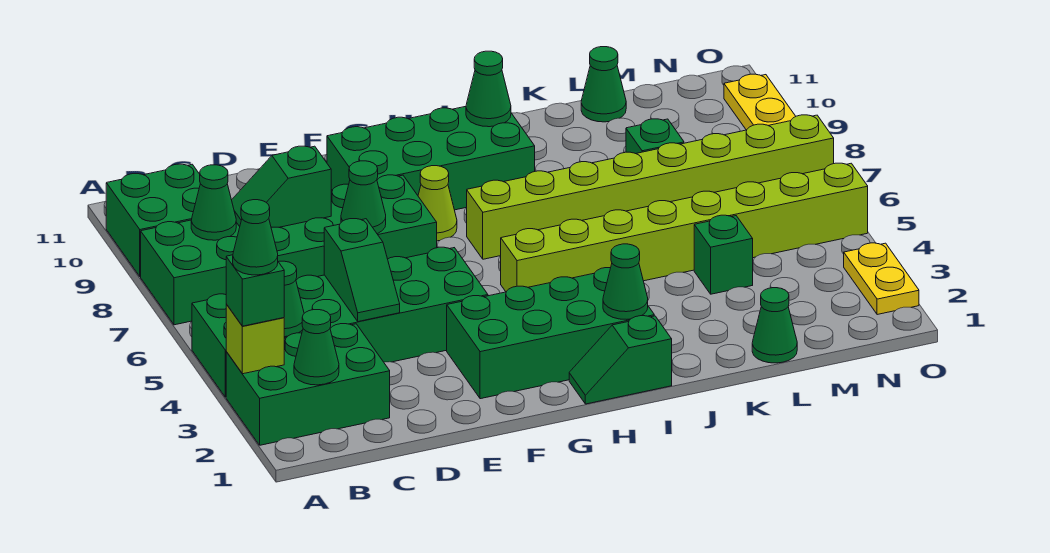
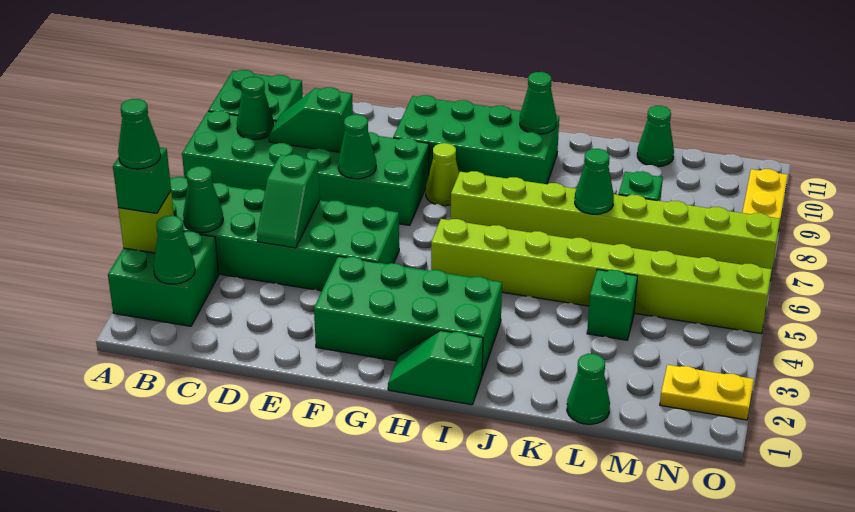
green 2x3 brick [226,324,390,445] -> green 2x2 brick [108,231,219,326]
green 1x1 cone [603,244,648,319] -> green 1x1 cone moved to [575,149,614,214]
yellow 1x2 plate [844,243,919,315] -> yellow 1x2 plate turned to [660,365,754,420]

